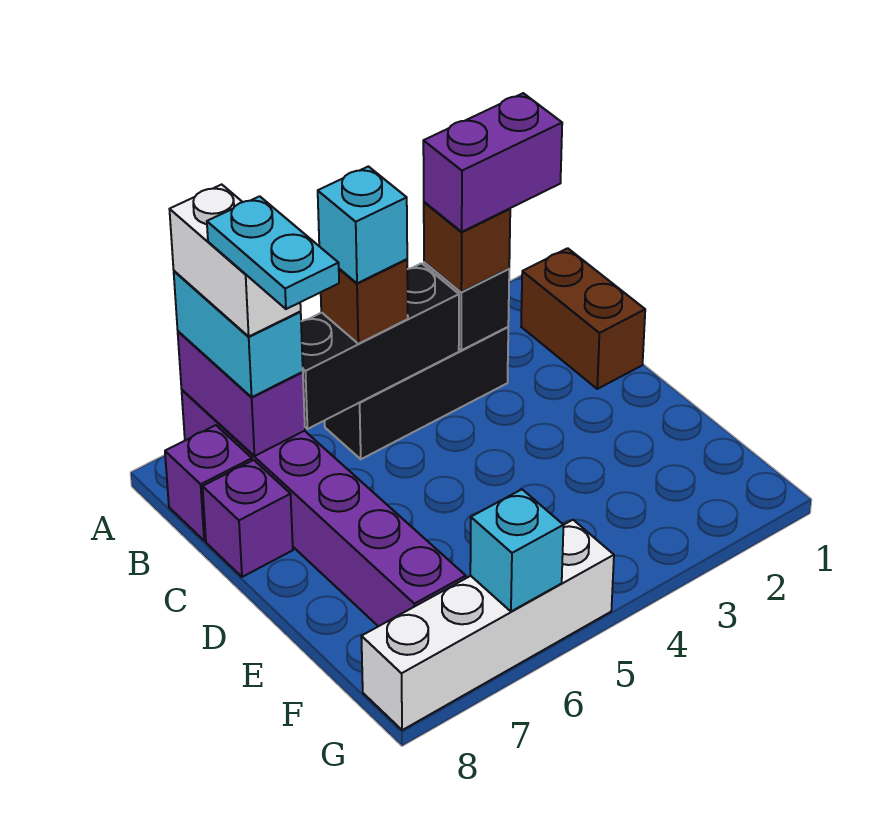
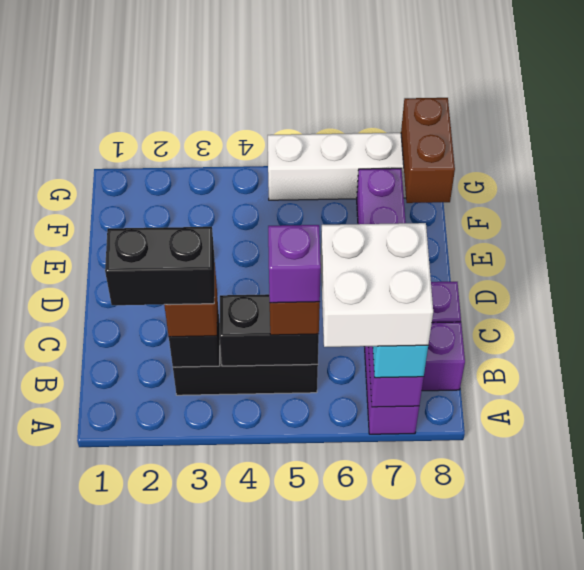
white 1x2 brick [169,184,301,336] -> white 2x2 brick [321,223,433,347]
brown 1x2 brick [521,248,645,389] -> brown 1x2 brick moved to [401,98,455,203]
purple 1x2 brick [423,93,562,232] -> black 1x2 brick [105,227,215,305]
black 1x3 brick [301,263,459,429] -> black 1x2 brick [220,294,319,366]
cyan 1x1 brick [318,166,407,283] -> purple 1x1 brick [268,225,321,303]
cyan 1x2 plate [207,196,339,309] -> none
cyan 1x1 brick [470,489,563,611] -> none

